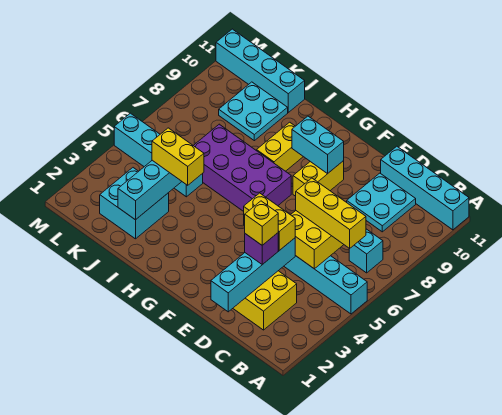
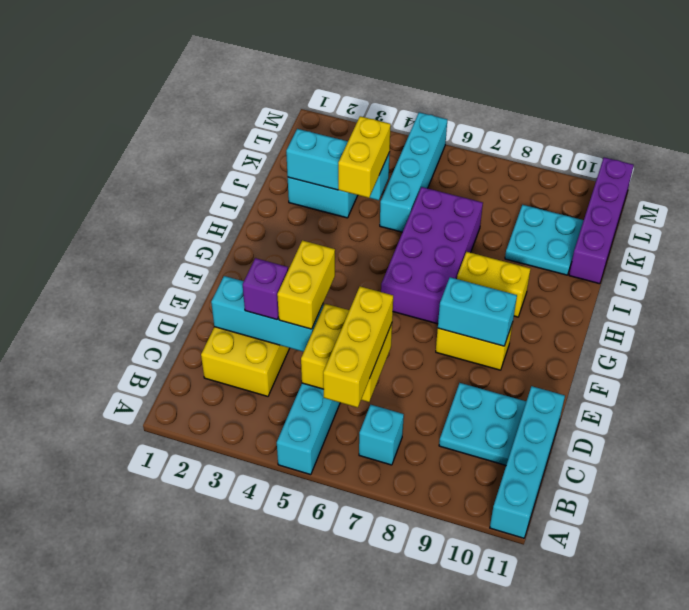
cyan 1x4 brick [211,238,295,312] -> cyan 1x3 brick [211,276,323,352]
yellow 1x1 brick [245,201,278,245] -> none
cyan 1x2 brick [292,116,344,174] -> cyan 1x2 brick turned to [438,277,517,346]
cyan 1x4 brick [216,29,305,112] -> purple 1x4 brick [569,157,634,284]

